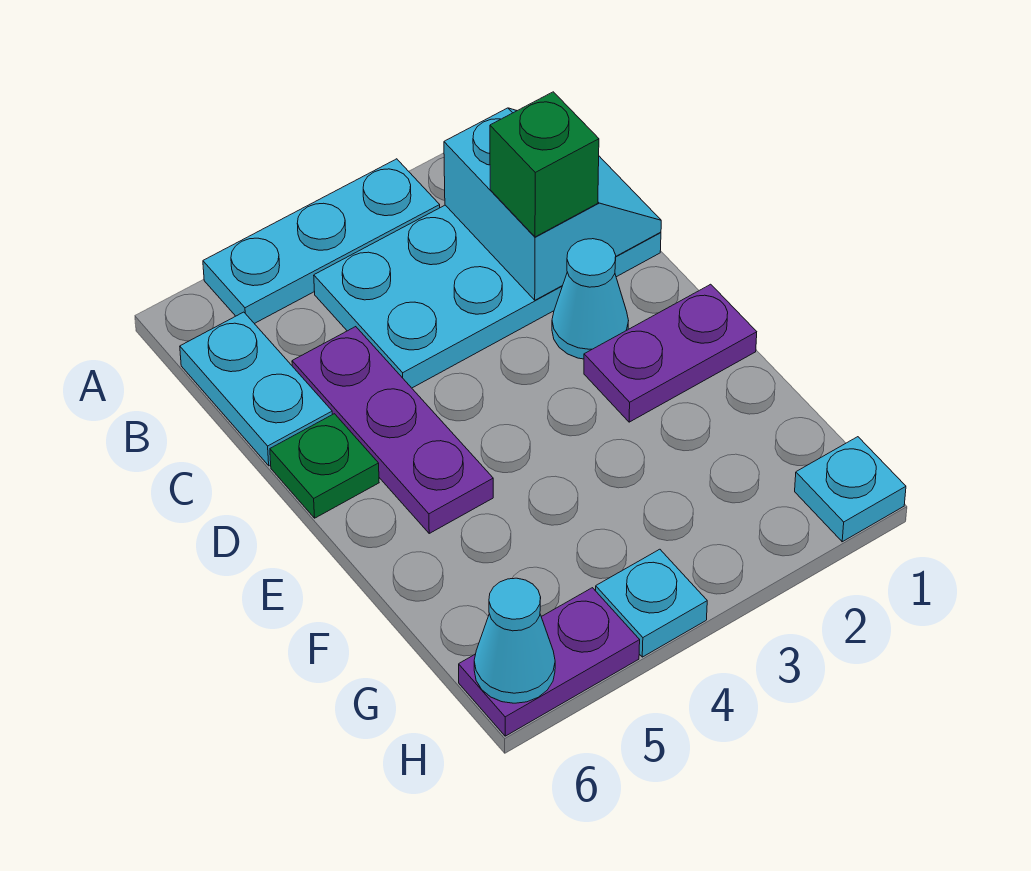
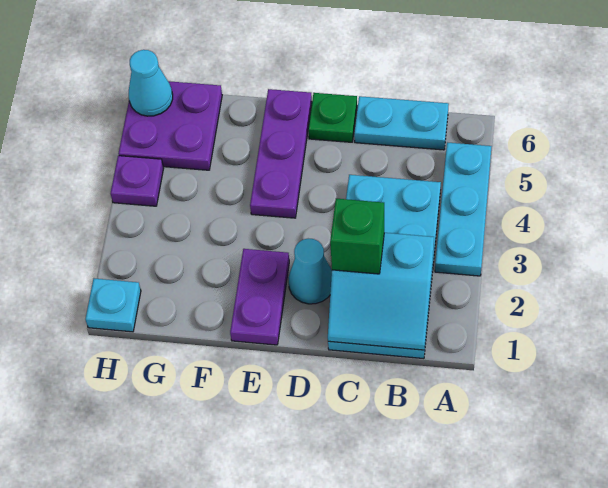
purple 1x3 plate [292,327,493,533] -> purple 1x3 plate turned to [250,89,312,218]
cyan 1x1 plate [596,549,707,657] -> purple 1x1 plate [110,156,164,206]
purple 1x2 plate [459,588,640,736] -> purple 2x2 plate [118,81,222,170]

